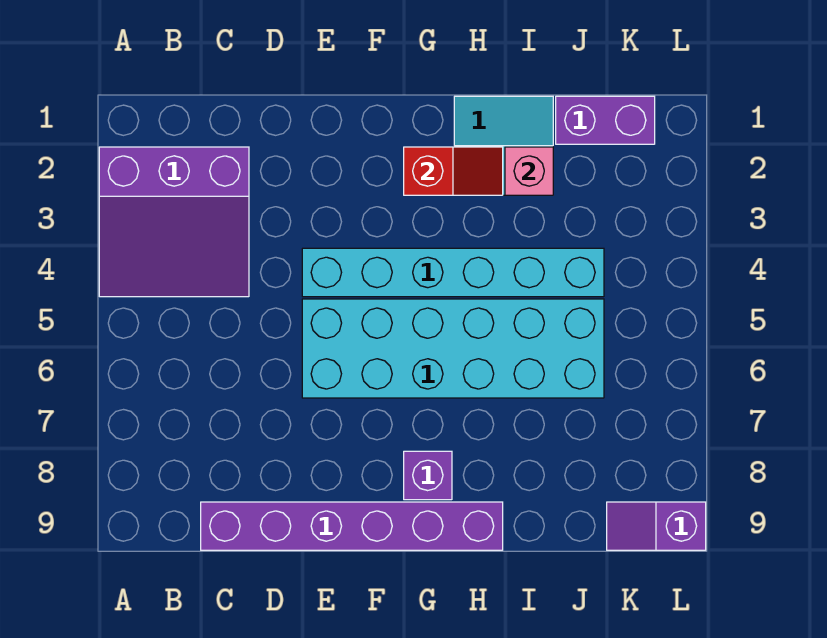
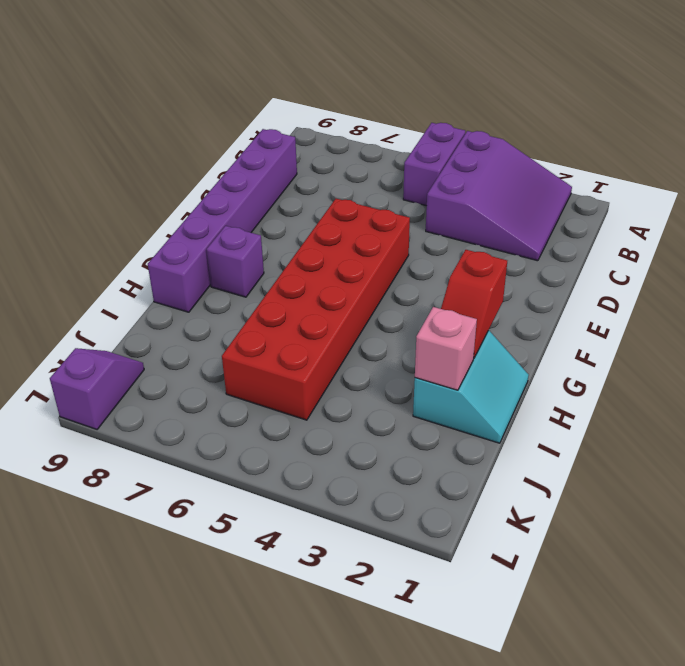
purple 3x3 slope [99,147,249,297] -> purple 3x3 slope turned to [426,131,572,261]
cyan 1x6 brick [302,248,604,297] -> none
cyan 2x6 brick [302,299,604,398] -> red 2x6 brick [222,199,410,420]
purple 1x2 brick [556,96,655,144] -> purple 1x2 brick moved to [403,123,465,206]

